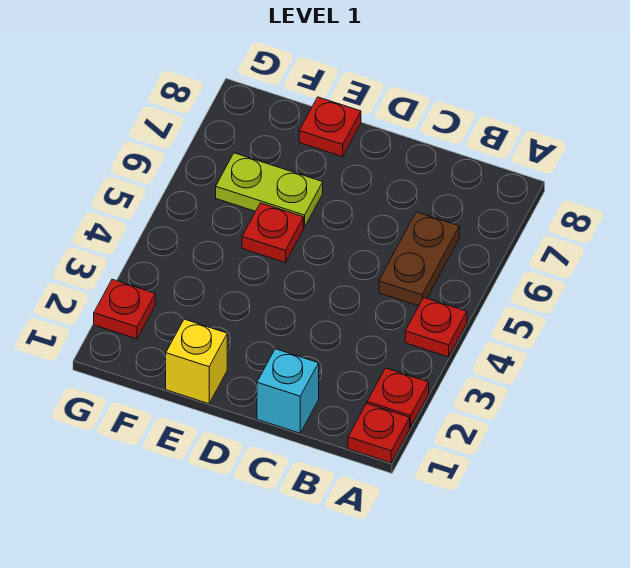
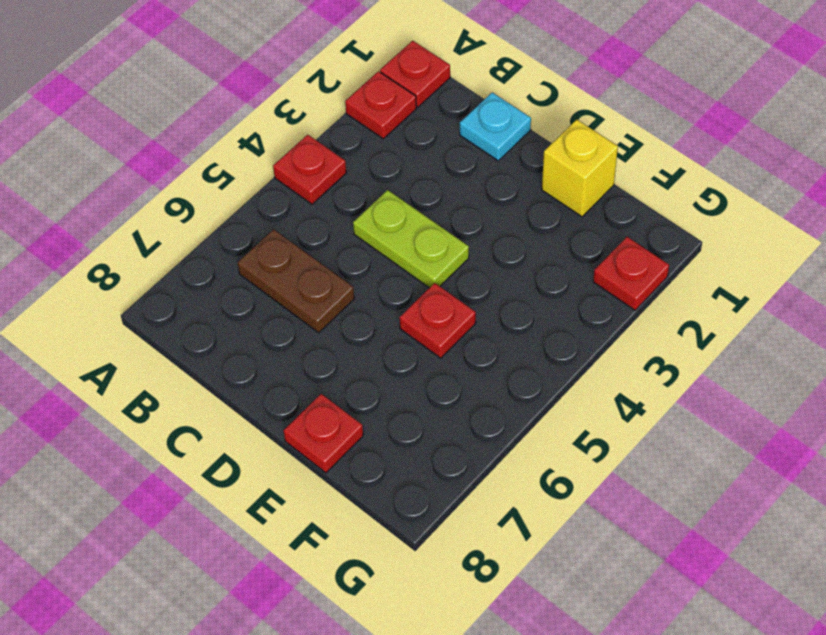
brown 1x2 plate [379,212,459,306] -> brown 1x2 plate turned to [238,229,354,333]
cyan 1x1 brick [257,349,319,433] -> cyan 1x1 plate [460,93,531,161]
lime 1x2 plate [216,153,323,227] -> lime 1x2 plate moved to [353,190,469,288]

